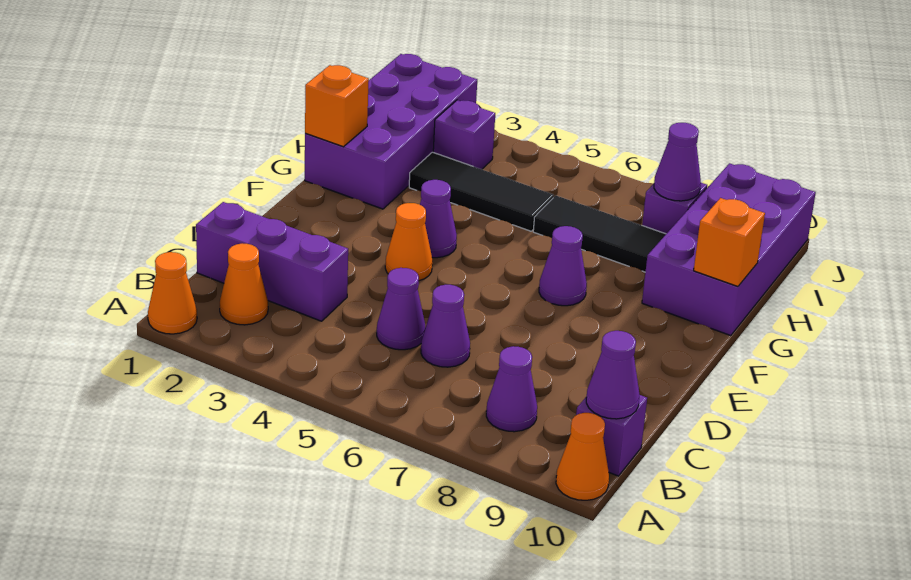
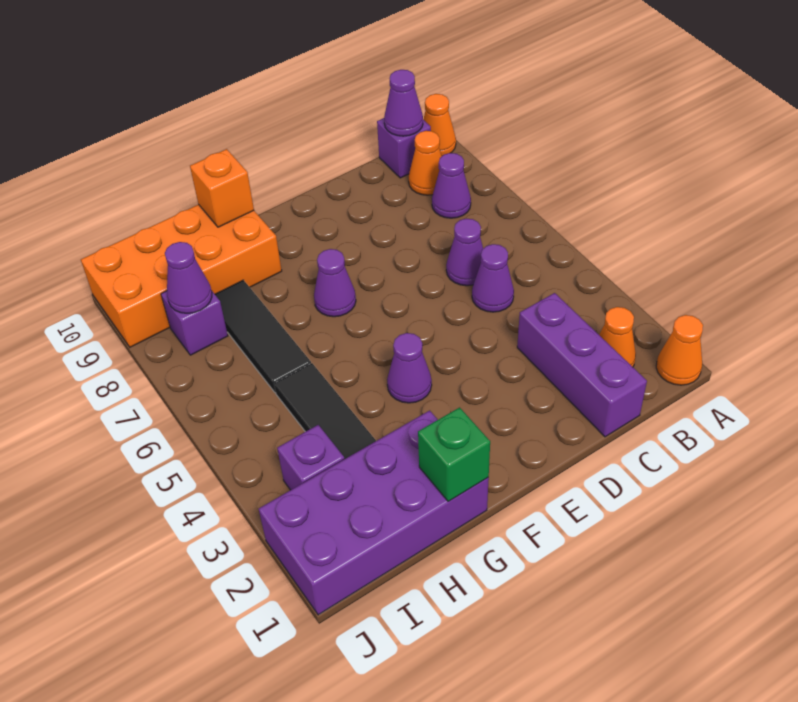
orange 1x1 cone [385,203,432,281] -> orange 1x1 cone moved to [409,131,442,195]
orange 1x1 brick [305,65,369,147] -> green 1x1 brick [418,407,490,502]
purple 2x4 brick [642,163,816,336] -> orange 2x4 brick [81,204,282,347]

